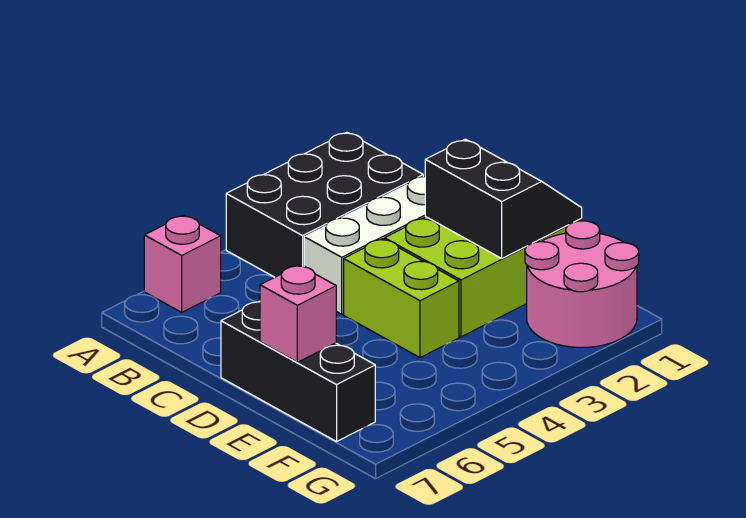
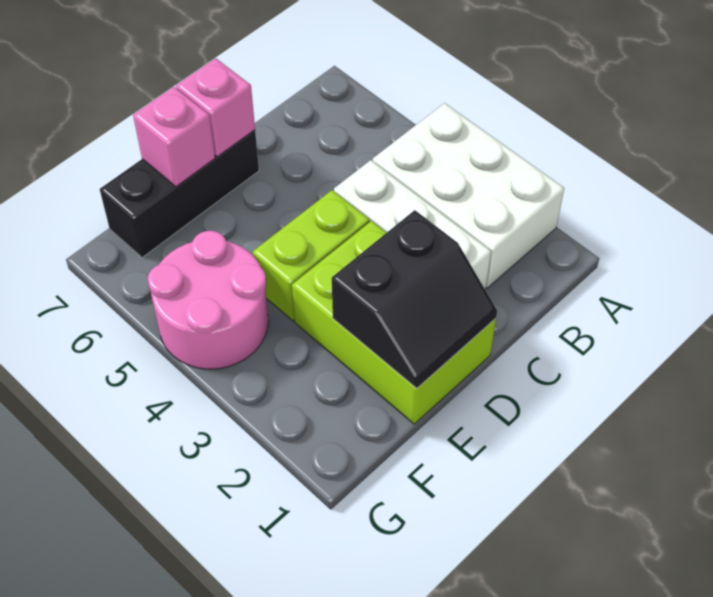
black 2x3 brick [226,132,423,277] -> white 2x3 brick [373,103,564,288]
pink 1x1 brick [144,215,221,312] -> pink 1x1 brick moved to [176,58,255,157]
pink 2x2 round brick [525,221,639,348] -> pink 2x2 round brick moved to [147,231,268,369]

